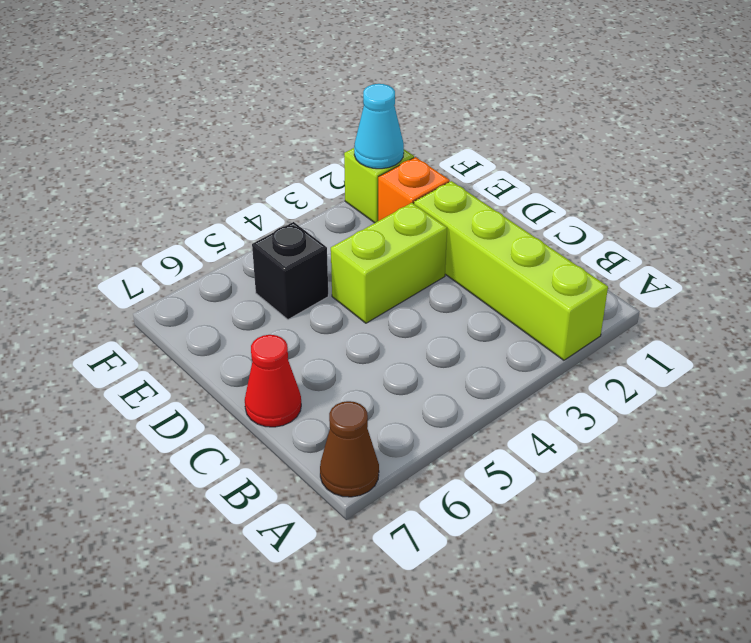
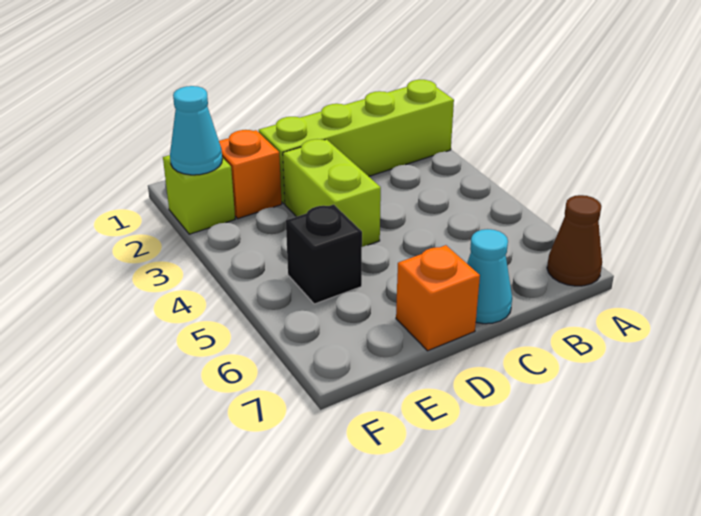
red 1x1 cone [245,335,301,427] -> cyan 1x1 cone [467,229,512,324]
none -> orange 1x1 brick [396,245,480,351]

